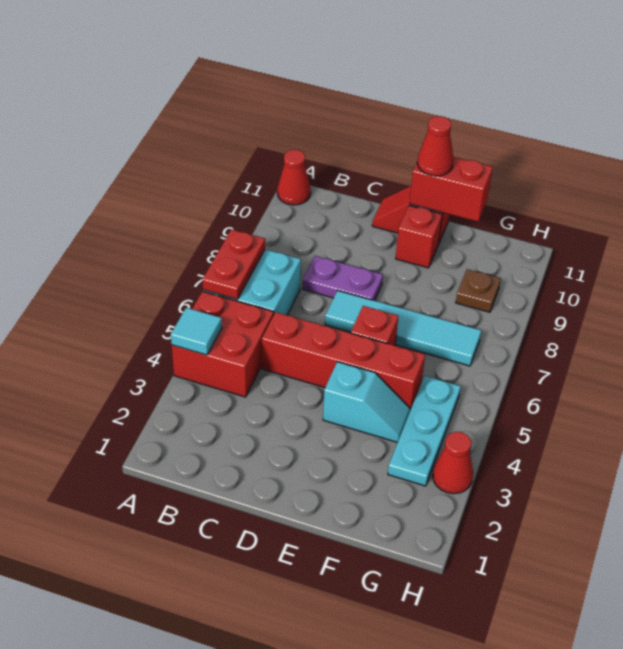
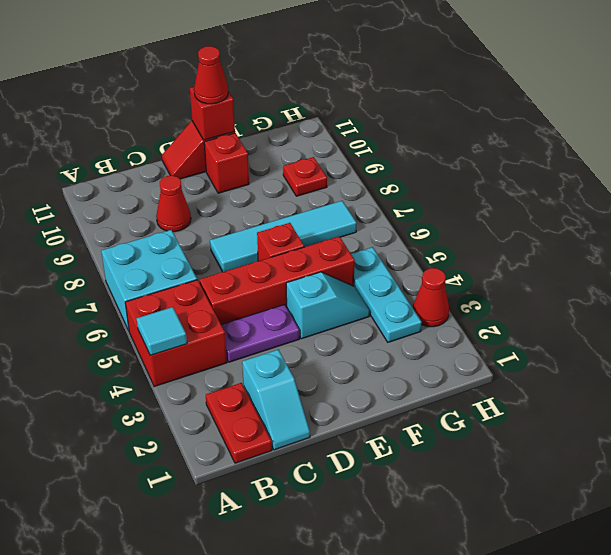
red 1x2 plate [203,229,265,299] -> red 1x2 plate moved to [206,383,272,463]
red 1x1 cone [277,150,311,205] -> red 1x1 cone moved to [156,176,191,232]
none -> cyan 1x2 slope [242,350,310,450]
purple 1x2 plate [302,256,383,301] -> purple 1x2 plate moved to [221,305,299,362]
red 1x2 brick [410,157,493,221] -> red 1x1 brick [190,87,235,140]
brown 1x1 plate [456,269,501,312] -> red 1x1 plate [283,157,327,196]

